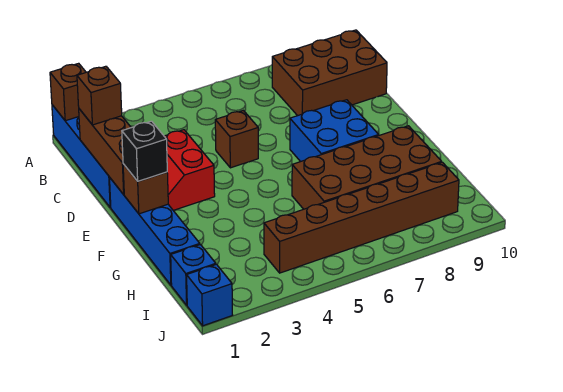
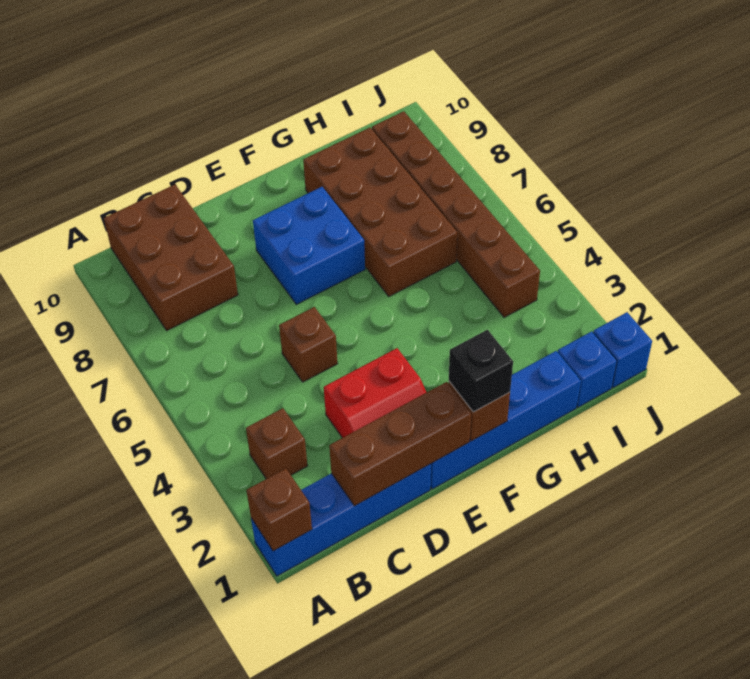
brown 1x1 brick [77,66,122,125] -> brown 1x1 brick moved to [246,408,307,479]

